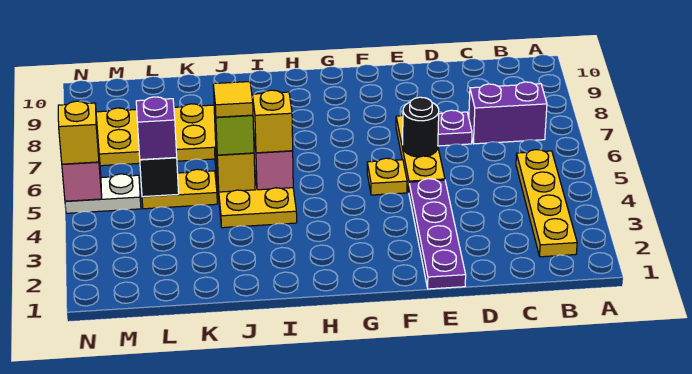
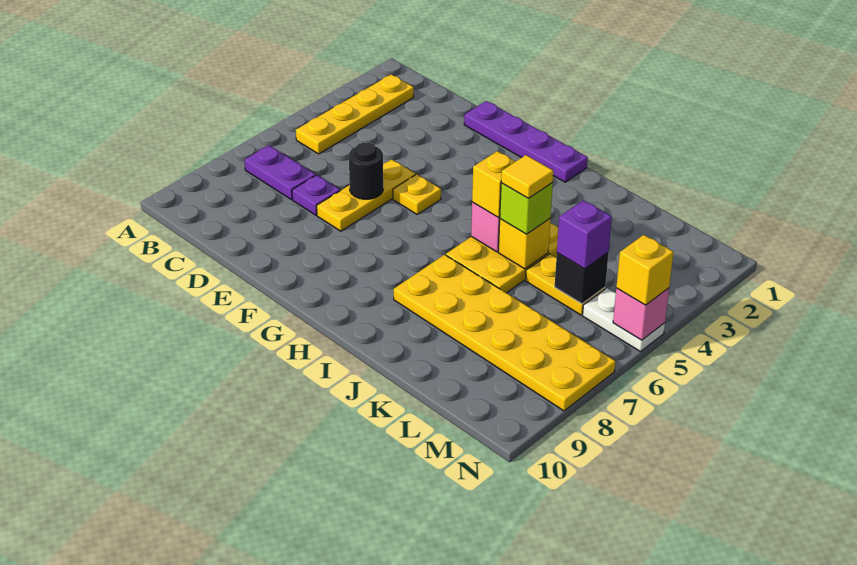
purple 1x2 brick [469,82,547,144] -> purple 1x2 plate [245,145,316,200]
purple 1x4 plate [409,179,466,289] -> purple 1x4 plate turned to [464,101,588,182]

